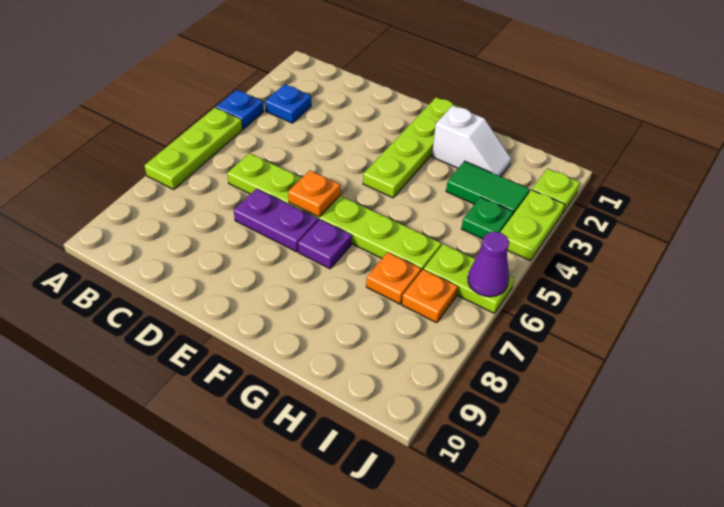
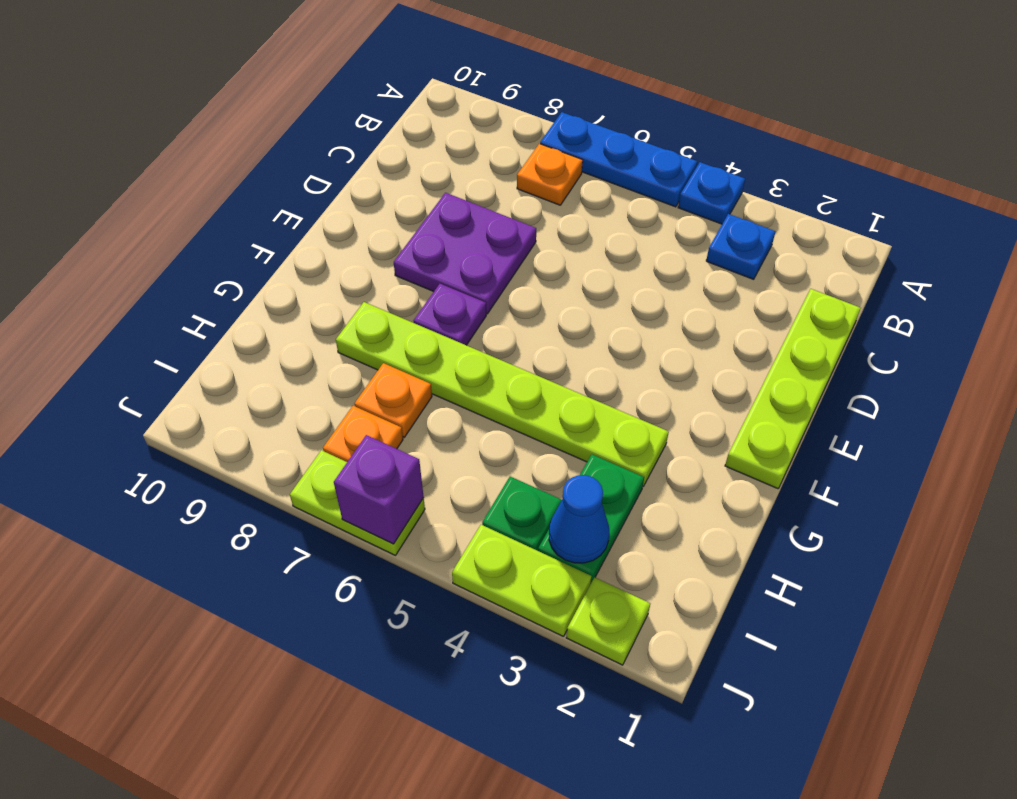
lime 1x3 plate [144,108,242,189] -> blue 1x3 plate [540,112,697,207]
lime 1x6 plate [227,153,441,271] -> lime 1x6 plate turned to [336,302,669,486]
purple 1x2 plate [234,189,318,252] -> purple 2x2 plate [394,193,536,314]
orange 1x1 plate [288,170,340,217] -> orange 1x1 plate moved to [517,144,583,205]
lime 1x4 plate [363,97,461,198] -> lime 1x4 plate turned to [725,289,861,489]
white 1x2 slope [432,105,511,176] -> none
green 1x2 tile [446,161,530,214] -> green 1x2 plate [538,455,644,583]
none -> blue 1x1 cone [549,475,609,563]
lime 1x2 plate [424,244,514,313] -> lime 1x2 plate turned to [290,450,425,555]
purple 1x1 cone [468,232,509,297] -> purple 1x1 brick [334,435,424,544]

